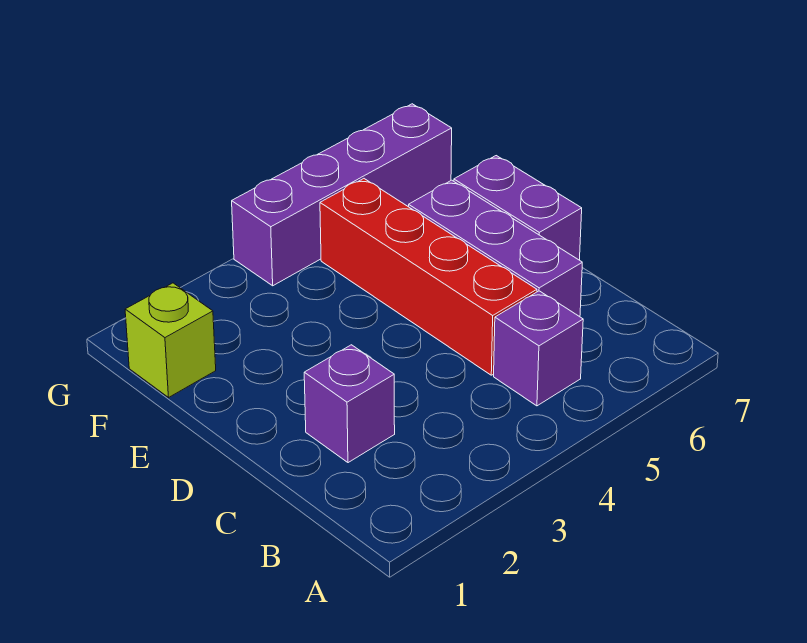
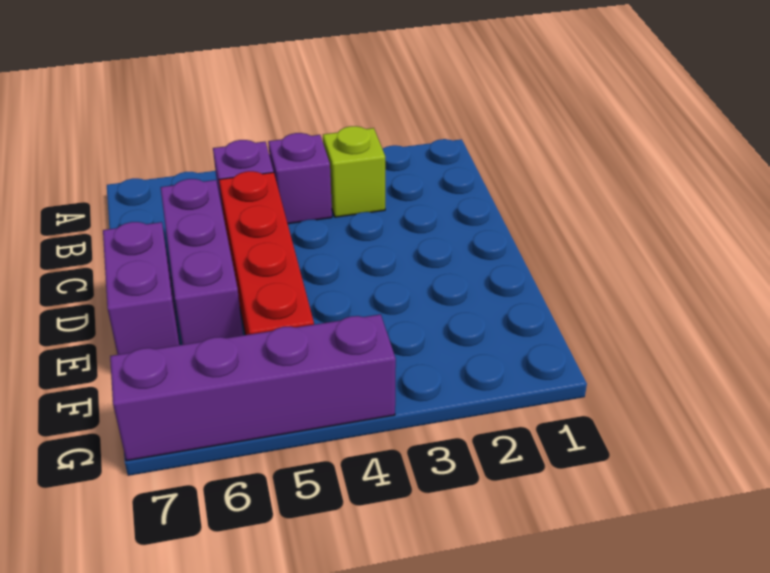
purple 1x1 brick [304,345,395,463] -> purple 1x1 brick moved to [268,133,332,224]
lime 1x1 brick [125,283,216,397] -> lime 1x1 brick moved to [323,126,385,217]

